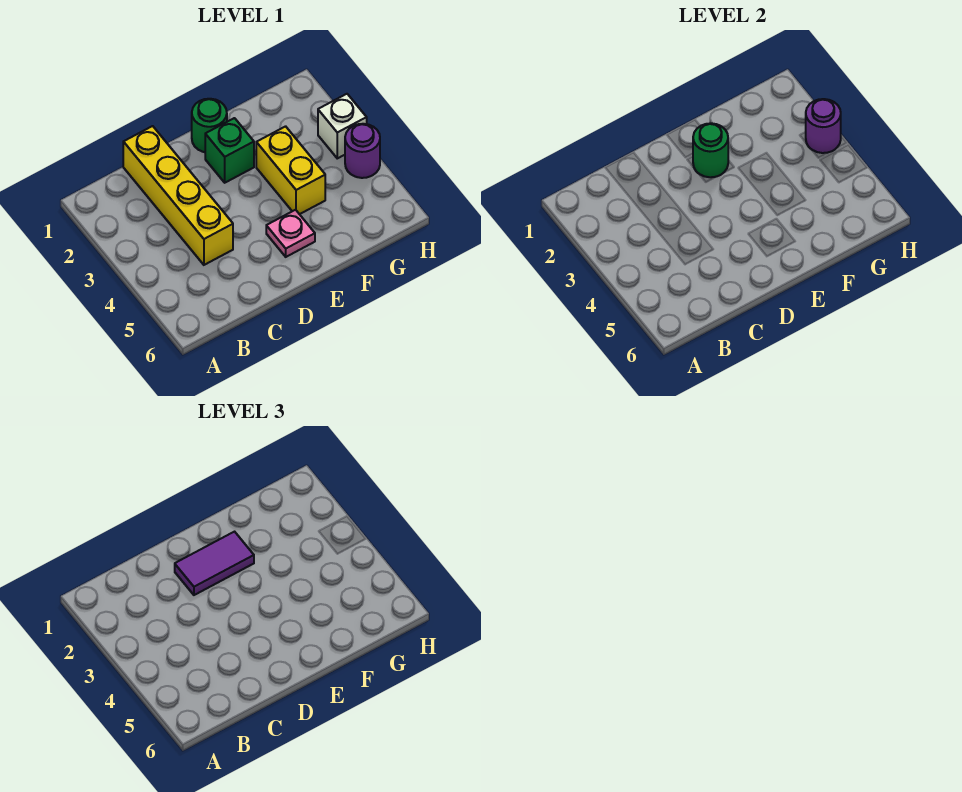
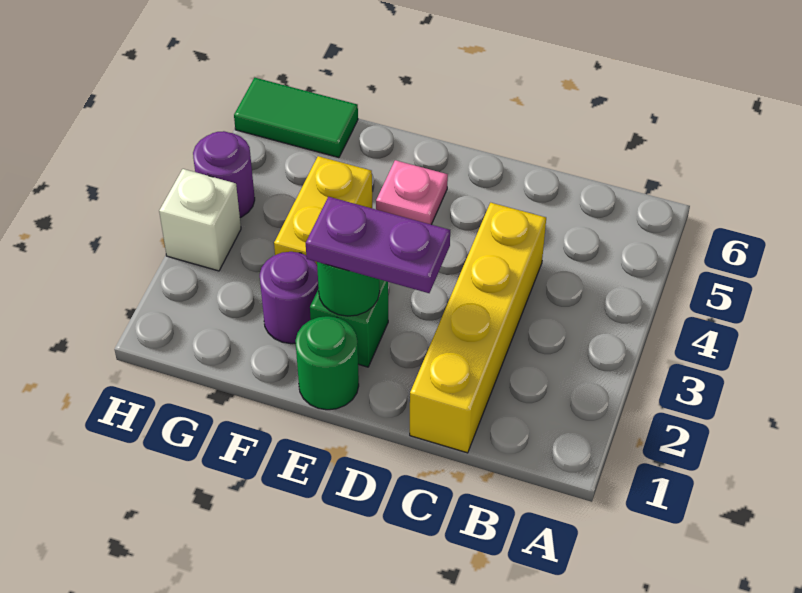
purple 1x2 tile [175,532,254,595] -> purple 1x2 plate [306,197,450,293]
none -> green 1x2 tile [234,78,358,158]
purple 1x1 round brick [806,99,841,153] -> purple 1x1 round brick moved to [260,252,319,344]

